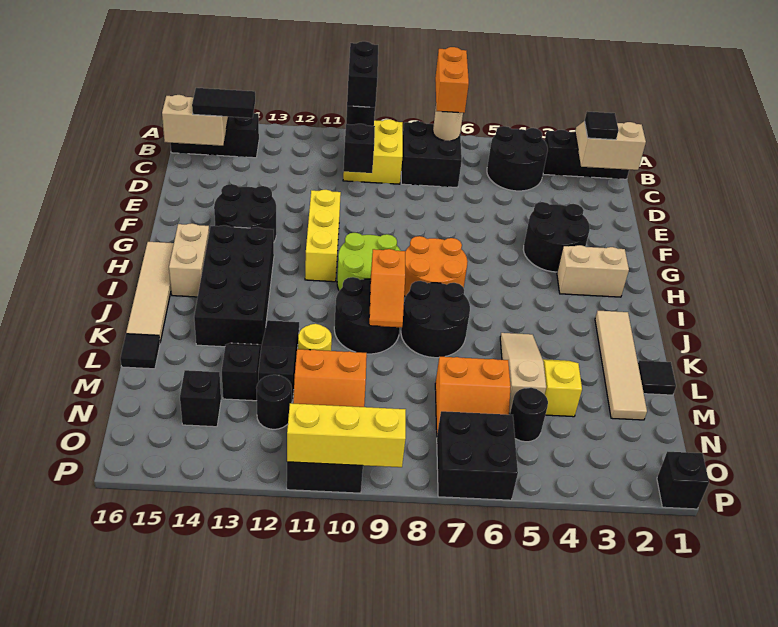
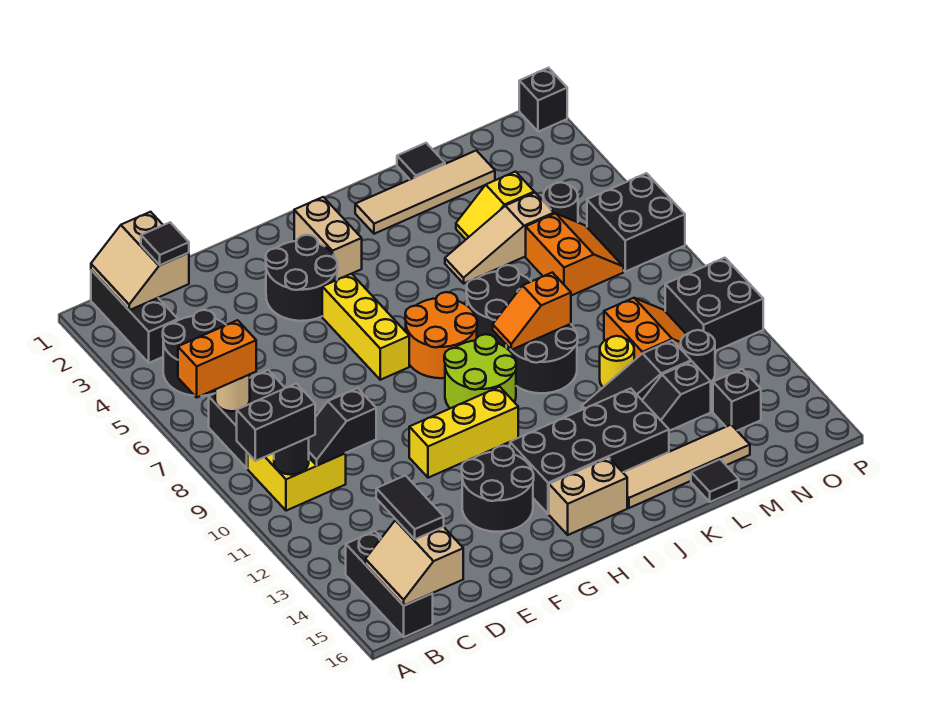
tan 1x4 tile [126,242,174,342] -> tan 1x4 tile moved to [623,425,750,508]
orange 1x2 slope [369,249,405,327] -> orange 1x2 slope turned to [493,272,571,350]
yellow 1x3 brick [287,403,406,467] -> yellow 1x3 brick moved to [322,274,409,380]

